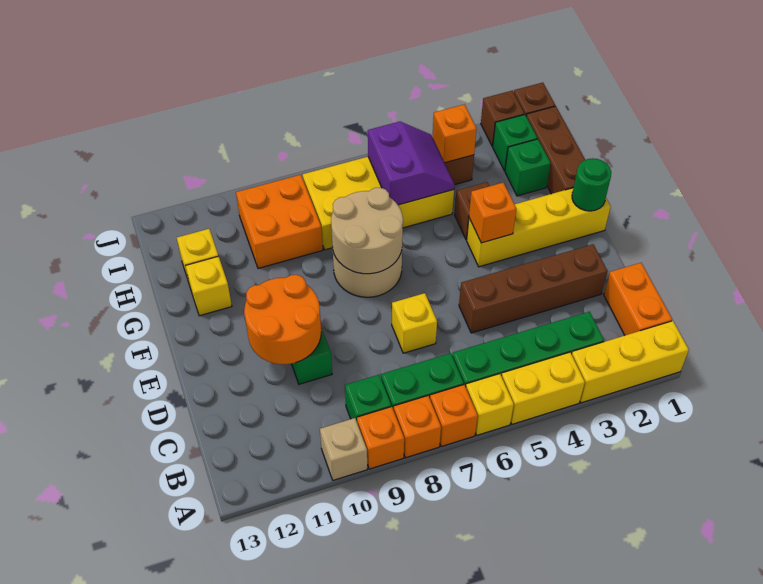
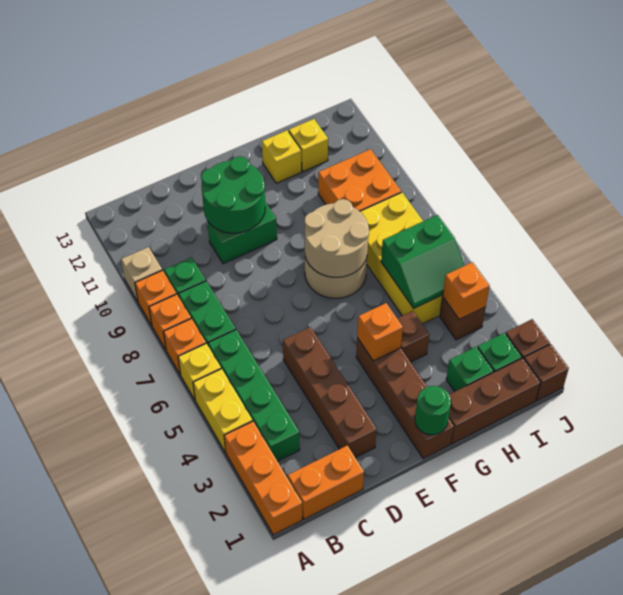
yellow 1x3 brick [572,321,689,403] -> orange 1x3 brick [224,421,302,535]
yellow 1x1 brick [392,293,437,353] -> none
orange 2x2 round brick [244,275,321,364] -> green 2x2 round brick [201,156,265,233]
yellow 1x4 brick [467,188,610,267] -> brown 1x4 brick [356,338,454,459]
purple 2x2 slope [368,122,455,205] -> green 2x2 slope [381,215,464,308]

